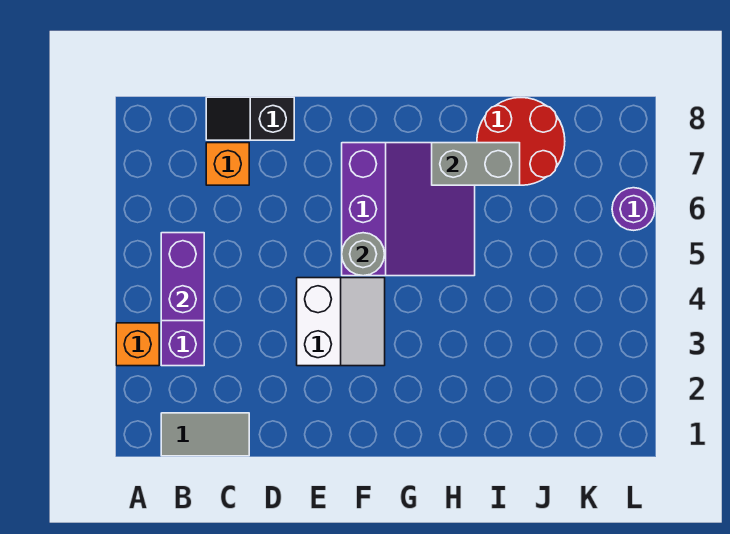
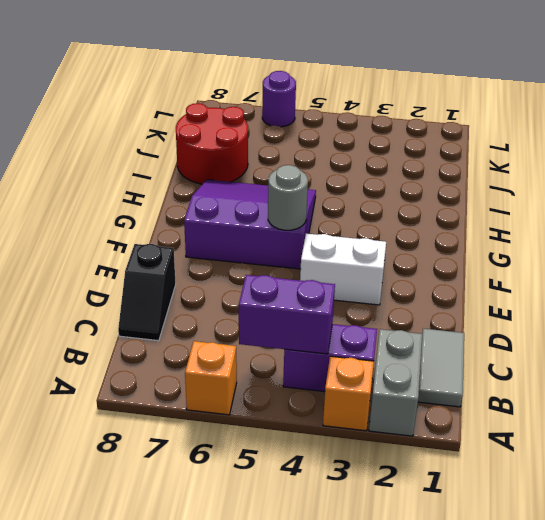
orange 1x1 brick [206,143,249,185] -> orange 1x1 brick moved to [185,341,237,415]
grey 1x2 brick [432,143,520,185] -> grey 1x2 brick moved to [369,329,422,436]

